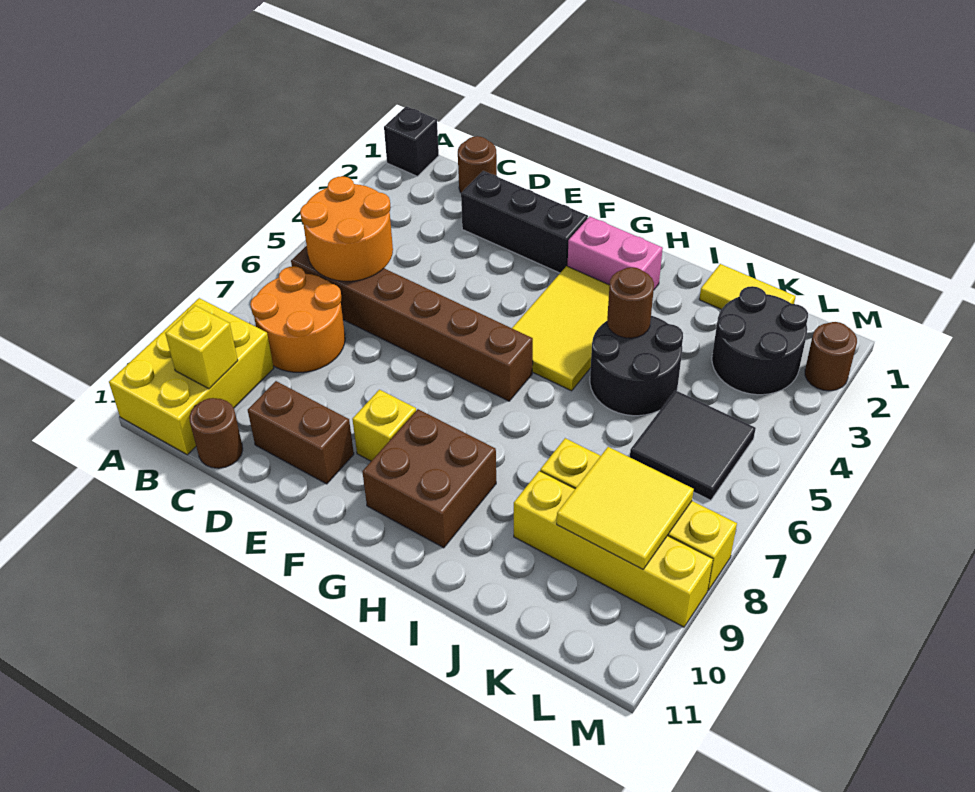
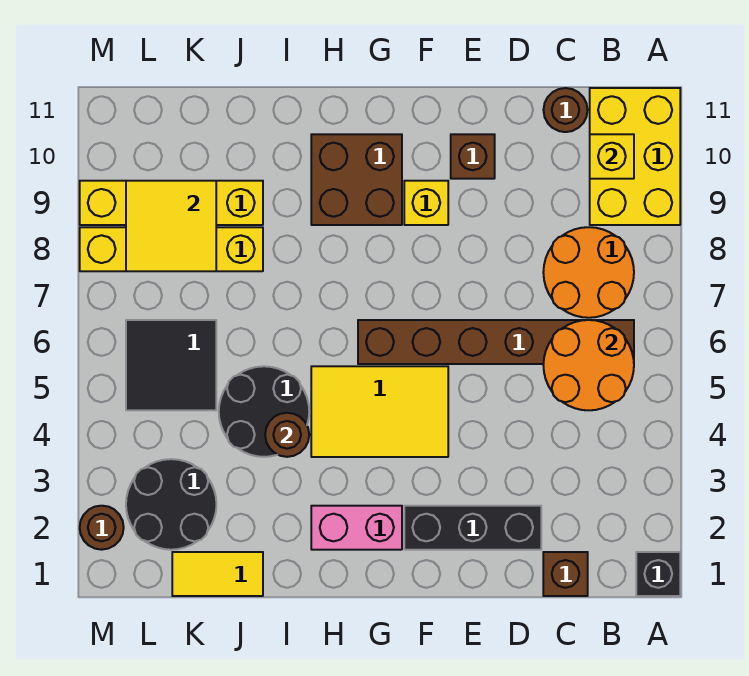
brown 1x1 round brick [458,136,497,193] -> brown 1x1 brick [543,552,588,596]
brown 1x2 brick [248,381,354,484] -> brown 1x1 brick [451,134,495,179]
yellow 2x3 tile [512,266,610,391] -> yellow 2x3 tile turned to [311,366,448,457]

